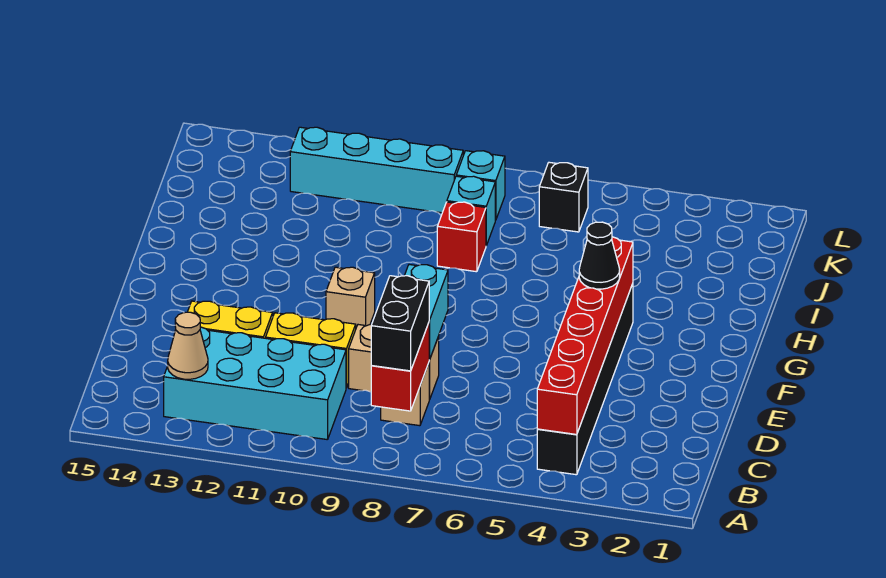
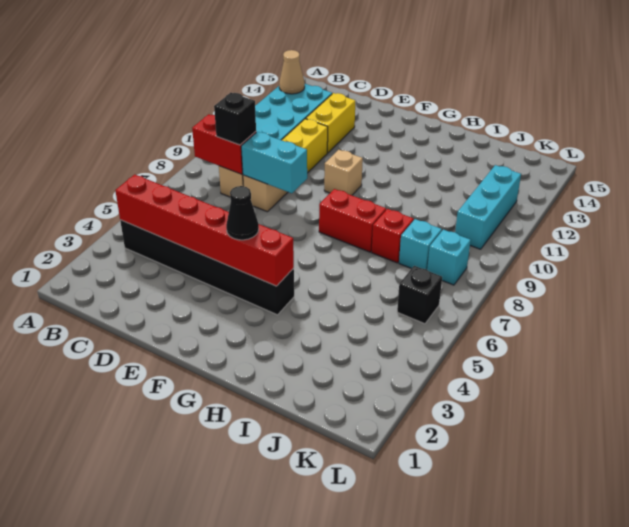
black 1x2 brick [371,276,429,371] -> black 1x1 brick [214,93,256,145]
none -> red 1x2 brick [319,189,386,252]
cyan 1x4 brick [290,127,463,213] -> cyan 1x3 brick [455,165,521,249]

